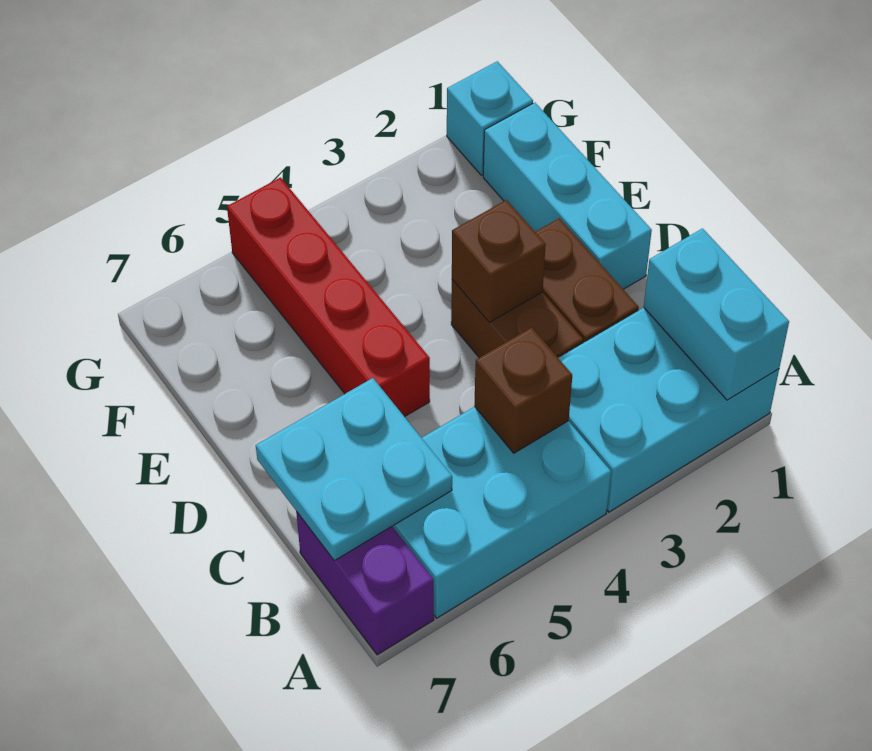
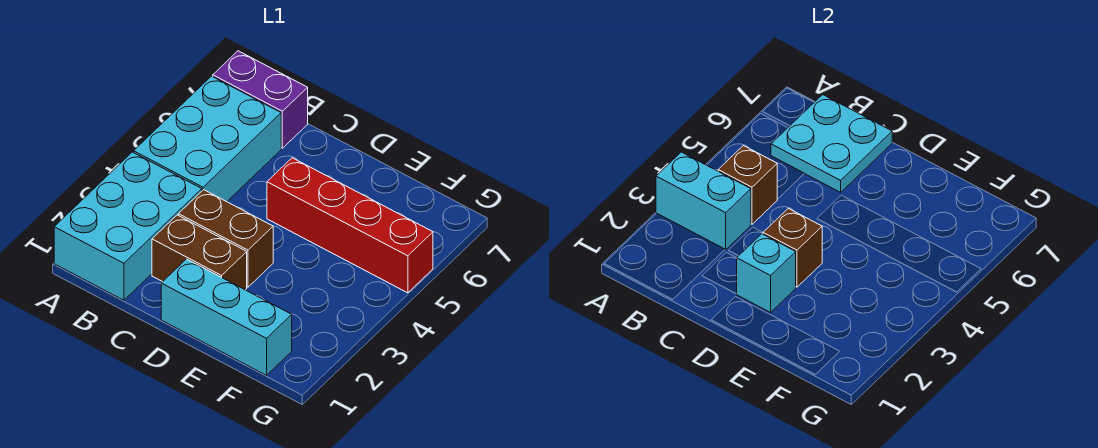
cyan 1x2 brick [644,229,789,400] -> cyan 1x2 brick moved to [656,152,751,250]
cyan 1x1 brick [447,61,533,175] -> cyan 1x1 brick moved to [737,234,796,312]

